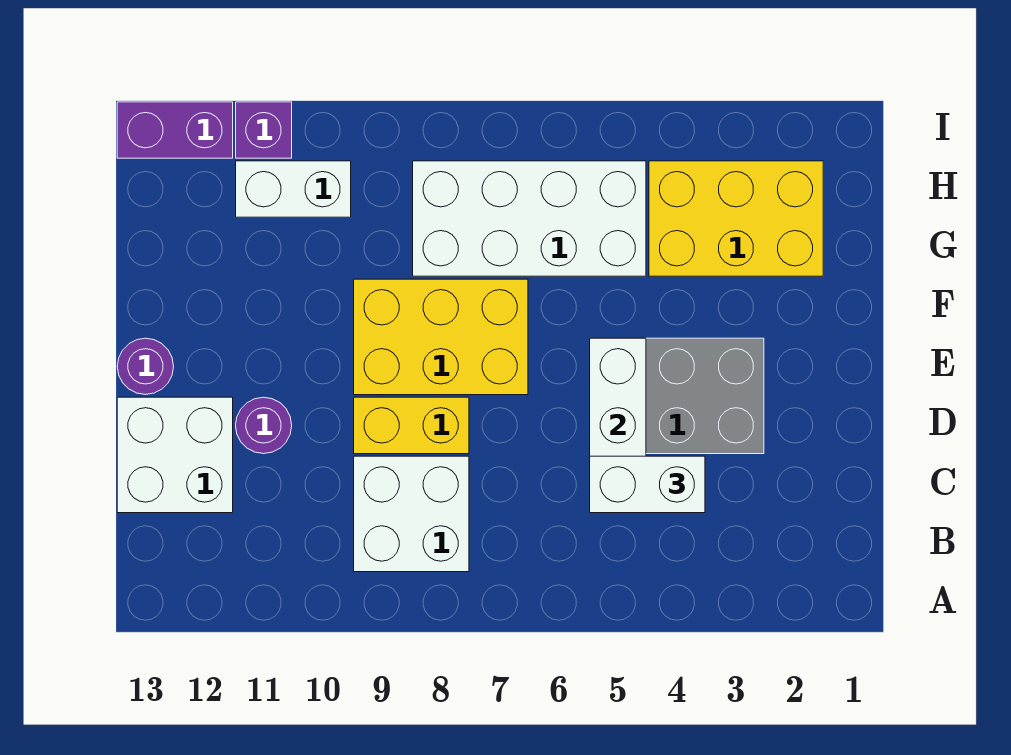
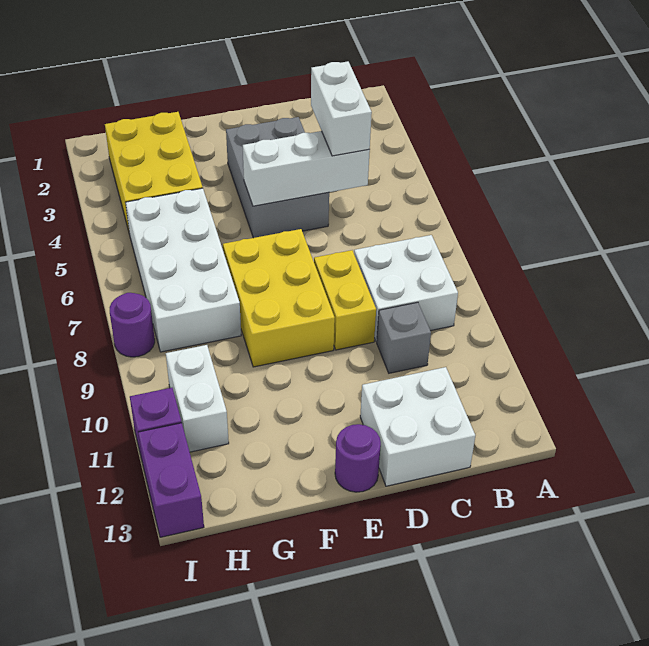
none -> grey 1x1 brick [377,302,431,373]
purple 1x1 round brick [236,397,292,454] -> purple 1x1 round brick moved to [110,293,155,357]

